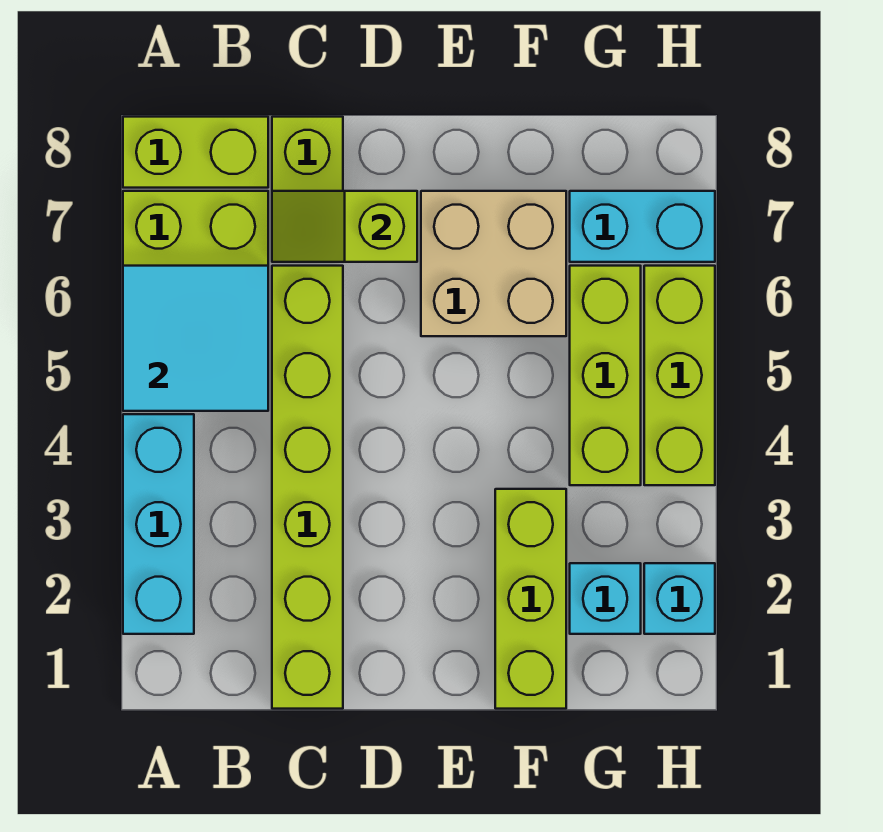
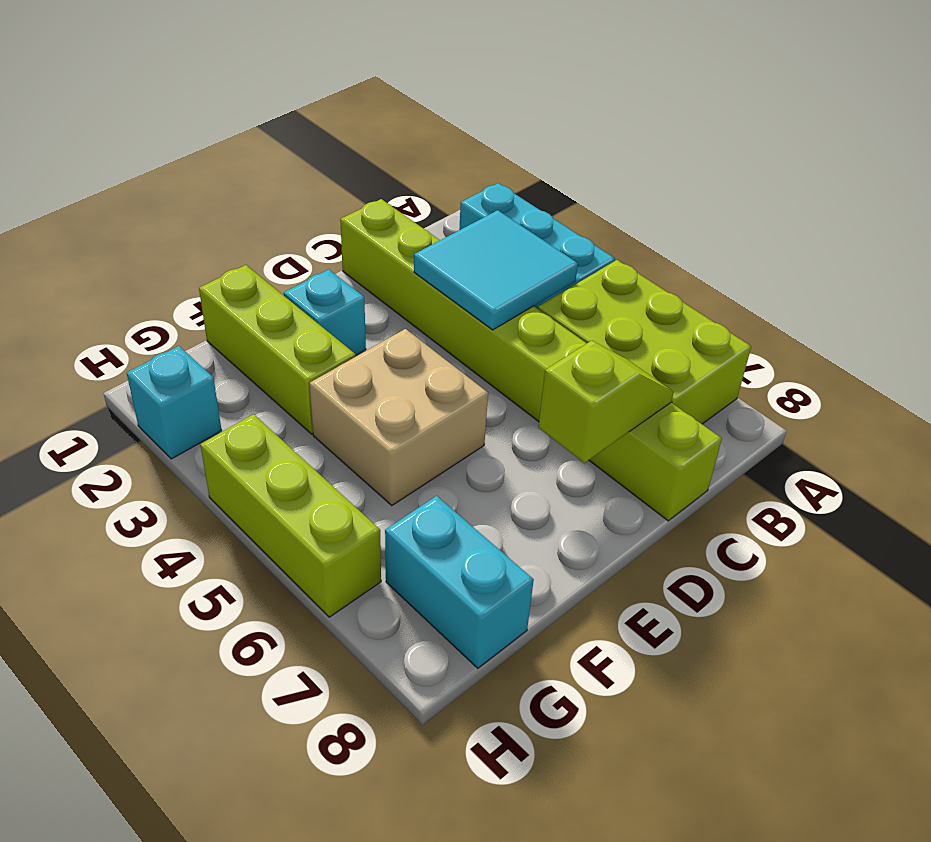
cyan 2x2 tile [123,266,268,411] -> cyan 2x2 tile moved to [414,210,578,330]
lime 1x2 brick [123,117,268,188] -> none
tan 2x2 brick [421,191,566,336] -> tan 2x2 brick moved to [310,329,488,505]
cyan 1x1 brick [570,563,641,634] -> cyan 1x1 brick moved to [284,270,366,355]
lime 1x3 brick [570,266,641,485] -> none
cyan 1x2 brick [570,191,715,262] -> cyan 1x2 brick turned to [385,496,534,668]

